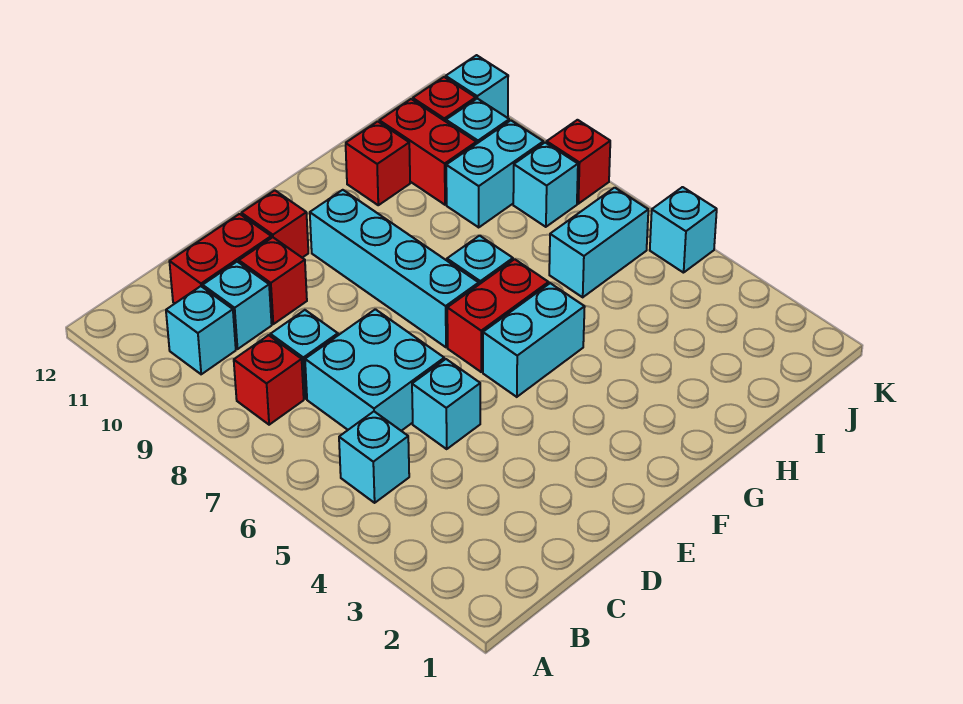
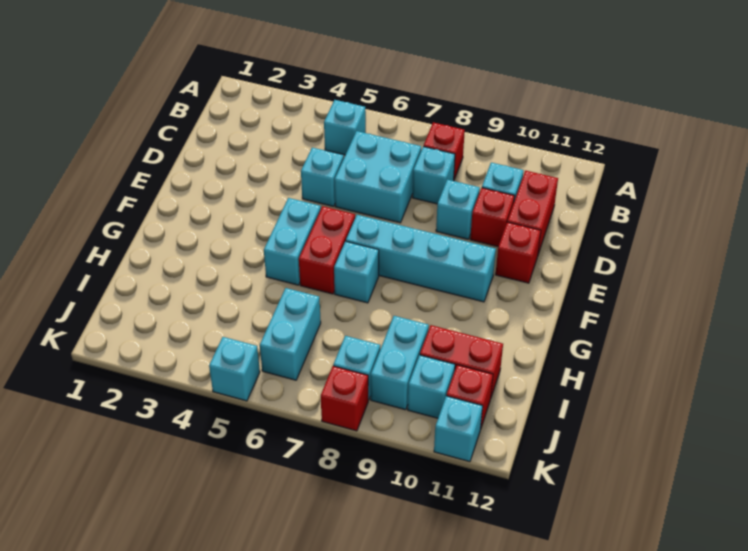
cyan 1x1 brick [166,286,236,374] -> cyan 1x1 brick moved to [436,180,480,239]
red 1x1 brick [346,121,410,205] -> none

